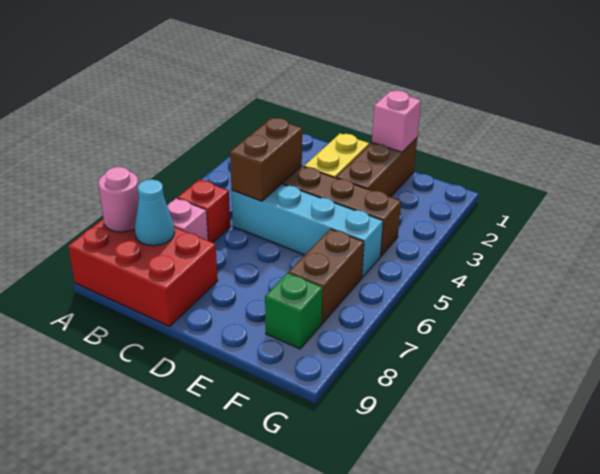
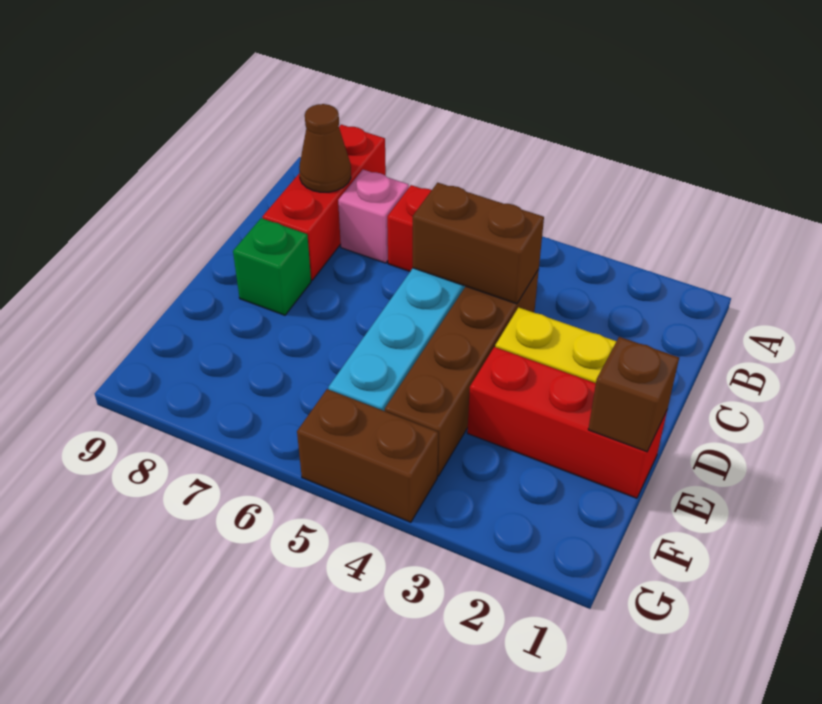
red 2x3 brick [68,219,218,326] -> red 1x3 brick [262,125,386,280]
pink 1x1 round brick [98,167,139,232] -> none
cyan 1x1 cone [135,179,175,246] -> brown 1x1 cone [299,104,351,192]
brown 1x3 brick [336,138,417,197] -> red 1x3 brick [467,347,667,498]
pink 1x1 brick [372,91,421,152] -> brown 1x1 brick [588,337,679,452]
brown 1x2 brick [288,229,364,324] -> brown 1x2 brick moved to [297,389,438,522]
green 1x1 brick [265,273,322,349] -> green 1x1 brick moved to [233,218,311,315]

